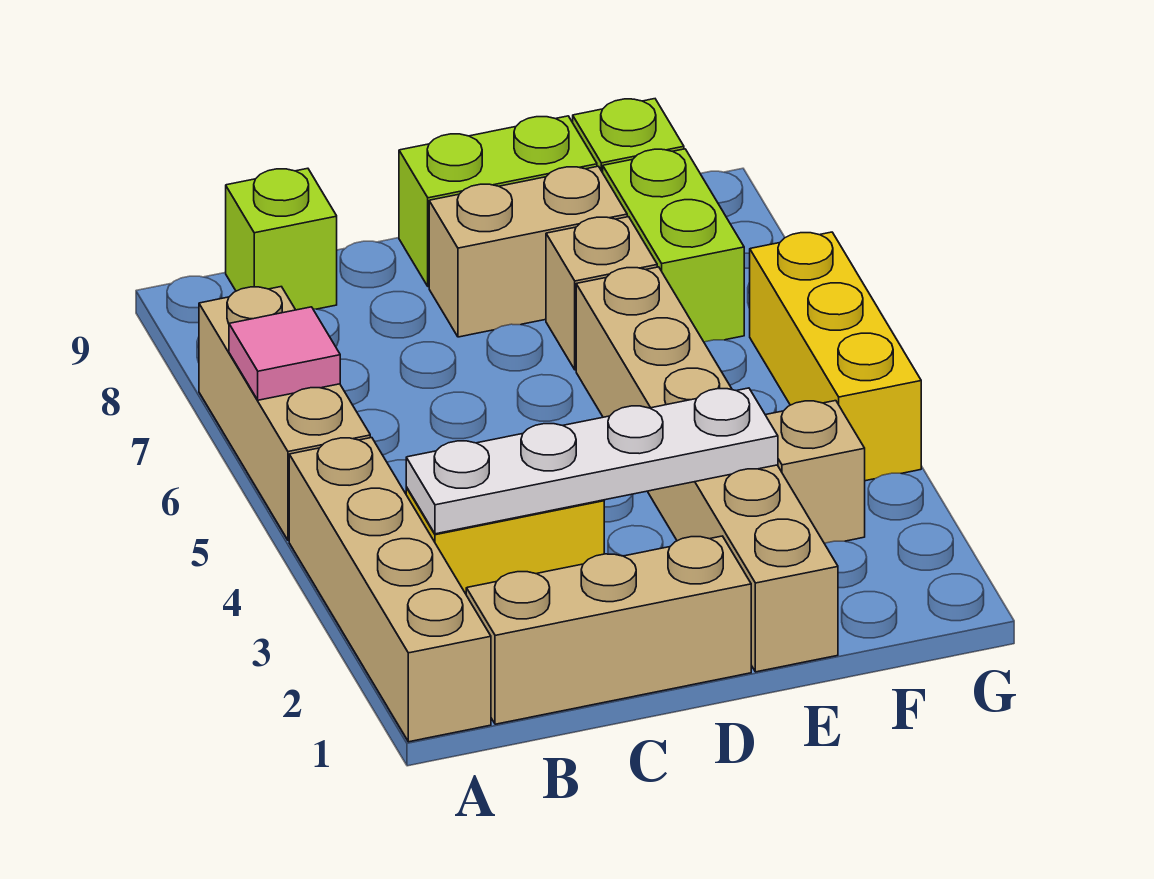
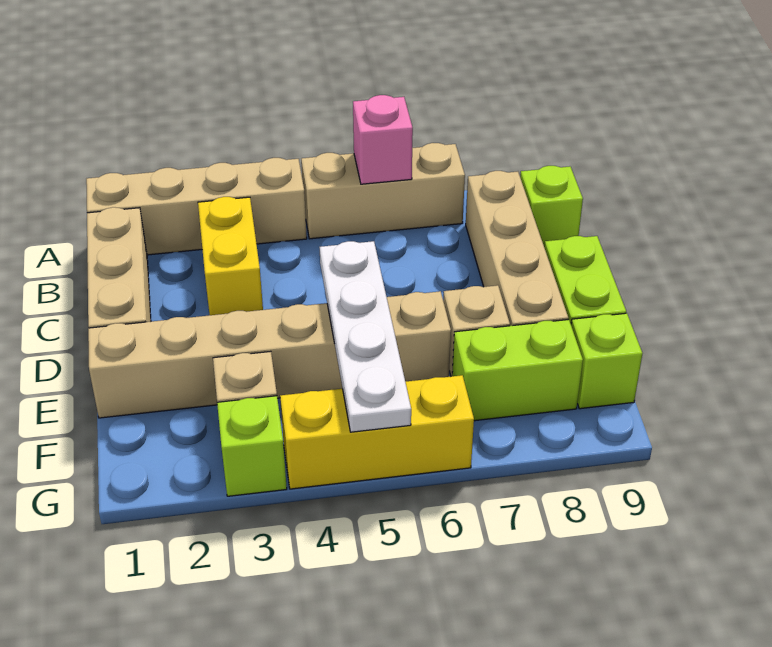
pink 1x1 tile [229,307,340,400] -> pink 1x1 brick [353,95,413,184]
white 1x4 plate [406,388,778,534] -> white 1x4 plate moved to [319,241,411,432]
tan 1x2 brick [429,166,627,337] -> tan 1x4 brick [466,171,568,326]
none -> lime 1x1 brick [217,396,287,496]

